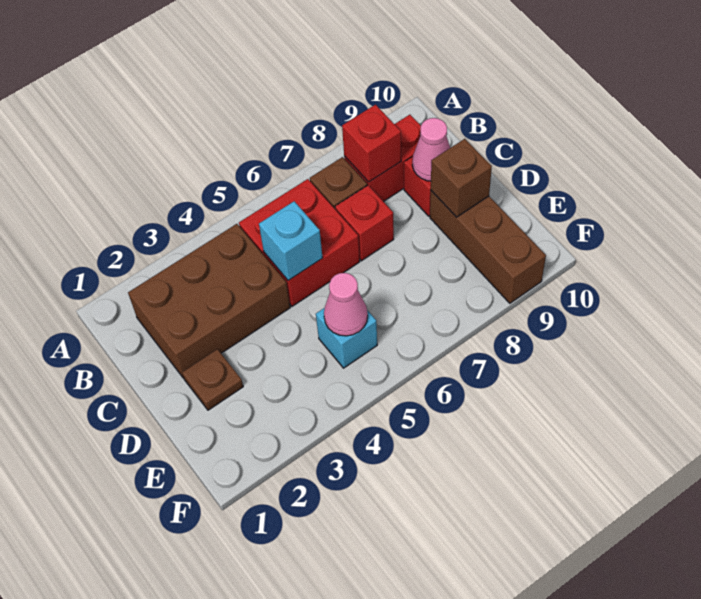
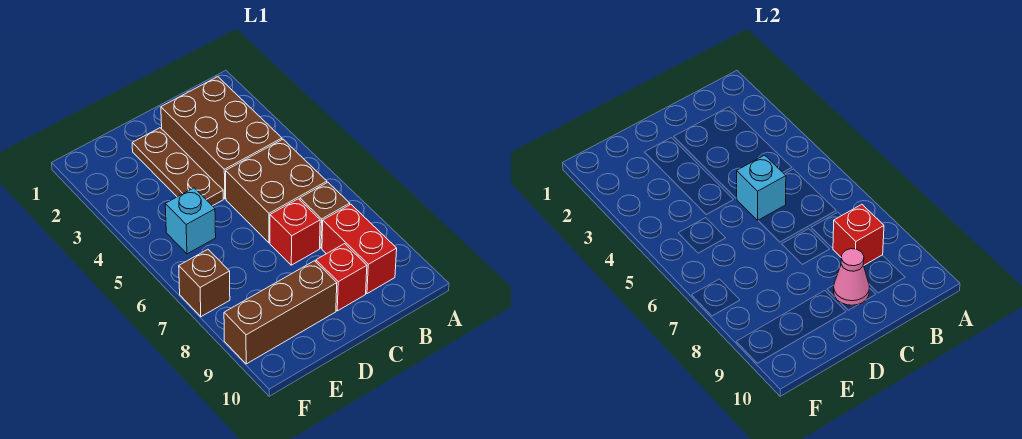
red 2x2 brick [239,179,360,306] -> brown 2x2 brick [226,139,327,243]
brown 1x1 plate [182,349,243,410] -> brown 1x3 plate [132,128,223,206]
brown 1x1 brick [431,139,492,217] -> brown 1x1 brick moved to [179,249,230,317]
pink 1x1 cone [324,273,368,336] -> none

